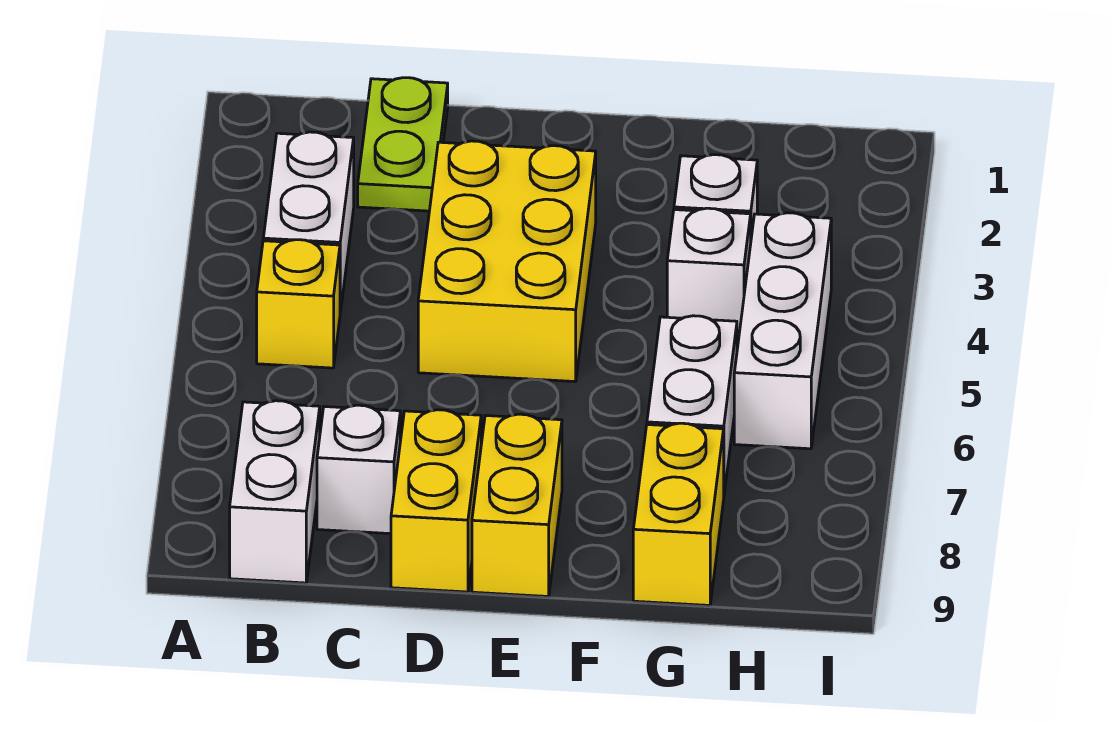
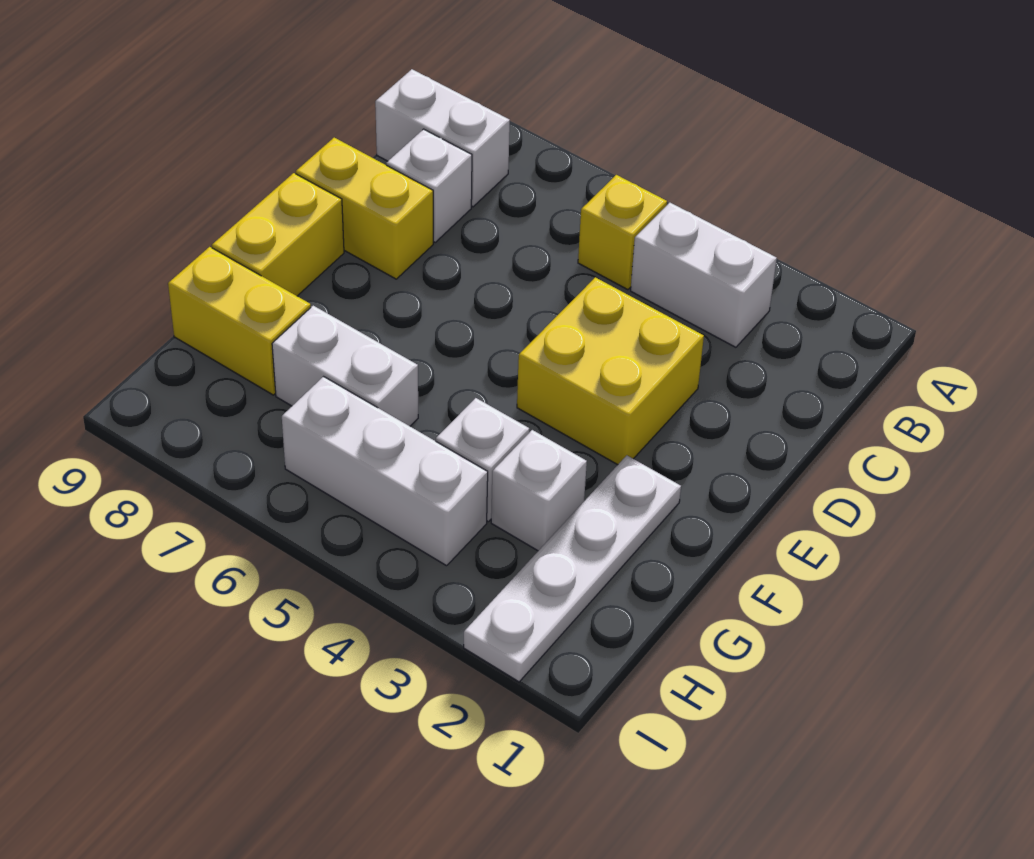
lime 1x2 plate [358,78,448,211] -> none
yellow 2x3 brick [418,141,596,382] -> yellow 2x2 brick [517,277,704,465]
yellow 1x2 brick [472,414,562,596] -> yellow 1x2 brick turned to [212,173,344,296]
none -> white 1x4 plate [464,456,681,682]

